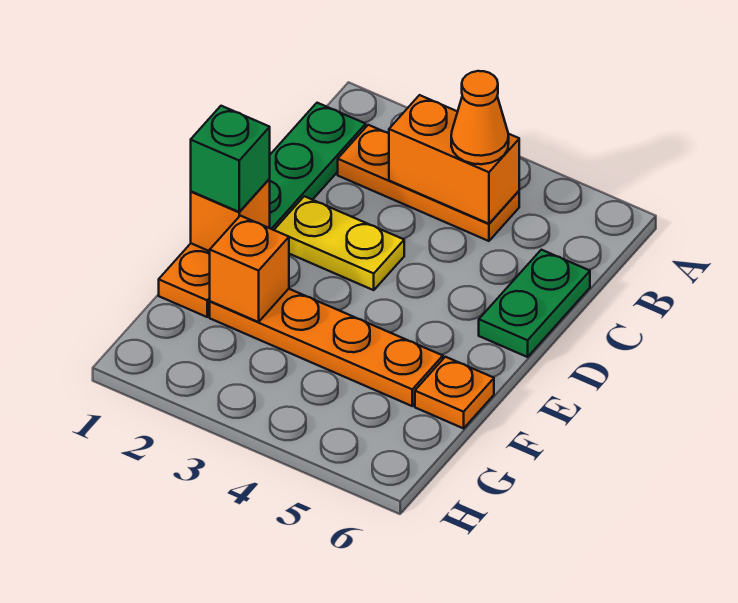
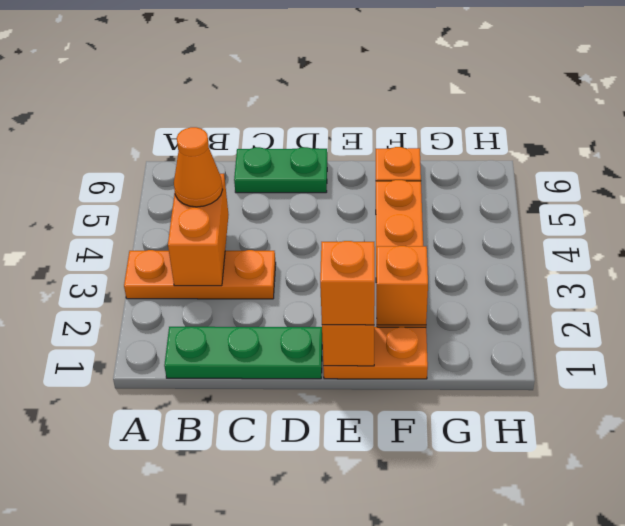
orange 1x3 plate [338,125,519,241] -> orange 1x3 plate turned to [124,250,276,299]
yellow 1x2 plate [274,196,404,290] -> none
green 1x1 brick [191,106,270,212] -> orange 1x1 brick [320,241,375,325]

